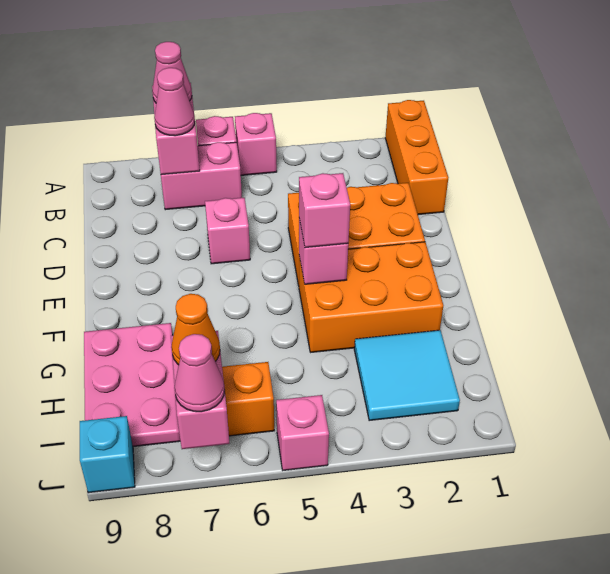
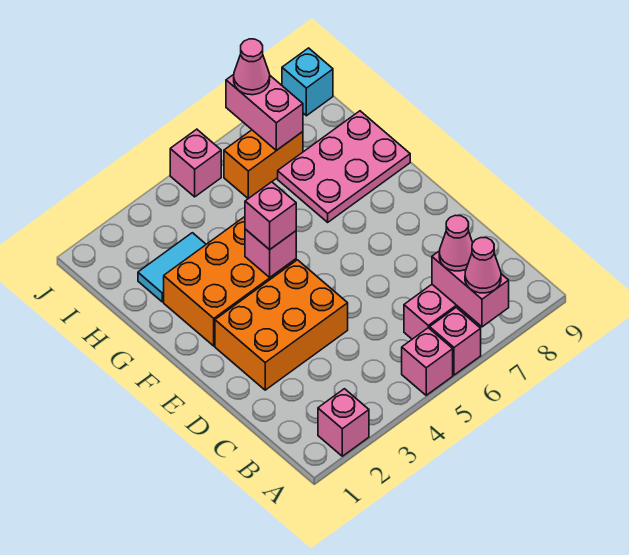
orange 1x3 brick [385,100,448,215] -> none
pink 1x1 brick [205,198,250,264] -> pink 1x1 brick moved to [318,389,369,456]
pink 2x3 plate [84,323,180,447] -> pink 2x3 plate turned to [278,111,410,222]
cyan 2x2 tile [354,330,460,421] -> cyan 1x2 tile [138,233,206,302]
orange 1x1 cone [171,294,220,365] -> none

